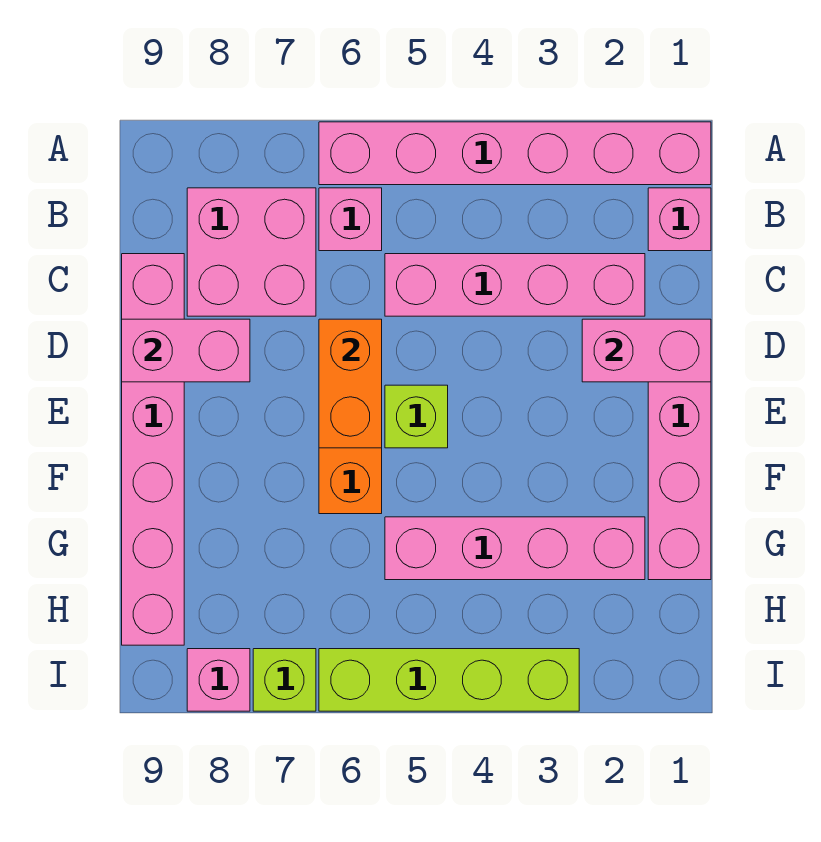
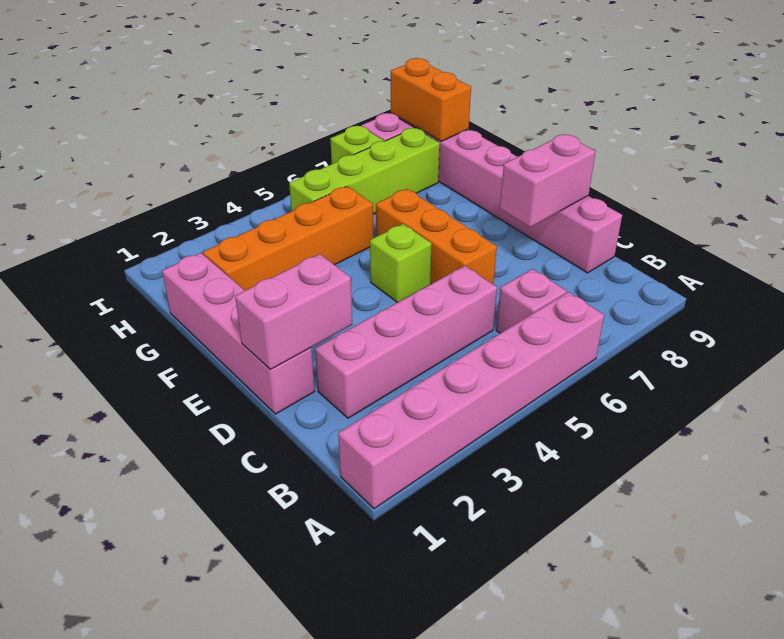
pink 1x1 brick [648,188,711,251] -> none
pink 2x2 brick [187,188,316,316] -> none
orange 1x2 brick [319,319,382,448] -> orange 1x2 brick moved to [391,58,471,141]
pink 1x4 brick [385,517,645,580] -> orange 1x4 brick [203,186,373,290]
lime 1x4 brick [319,649,579,711] -> lime 1x4 brick moved to [289,128,440,214]

